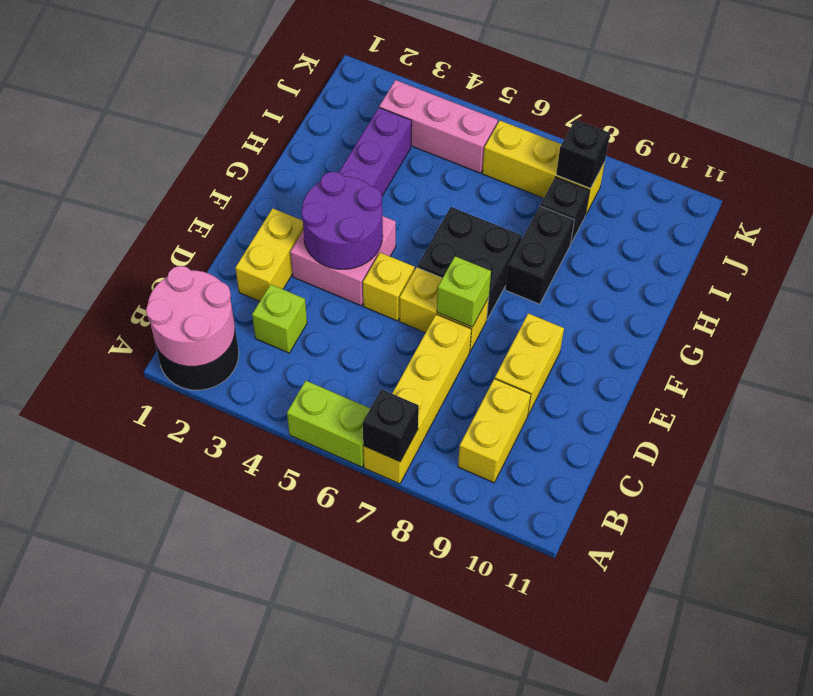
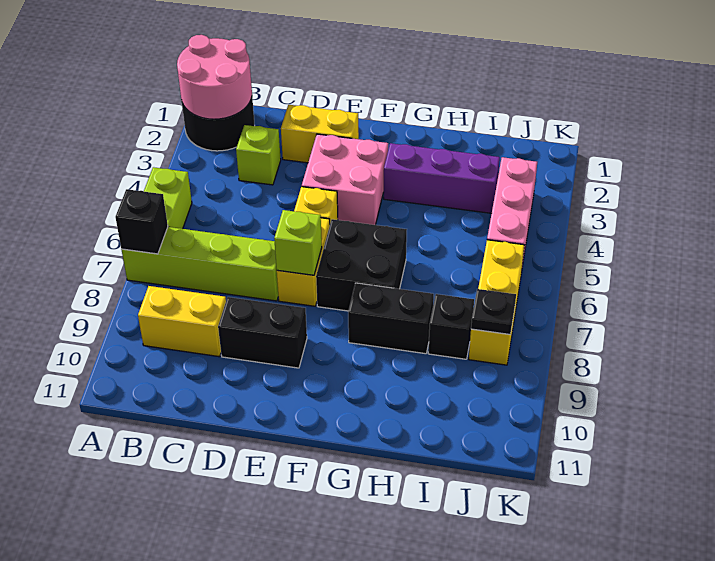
yellow 1x4 brick [363,314,472,484] -> lime 1x4 brick [121,227,278,301]
yellow 1x2 brick [495,313,564,415] -> black 1x2 brick [218,297,307,368]
purple 2x2 round brick [302,171,383,269] -> none
black 1x1 brick [556,120,610,188] -> black 1x1 plate [471,289,516,334]

